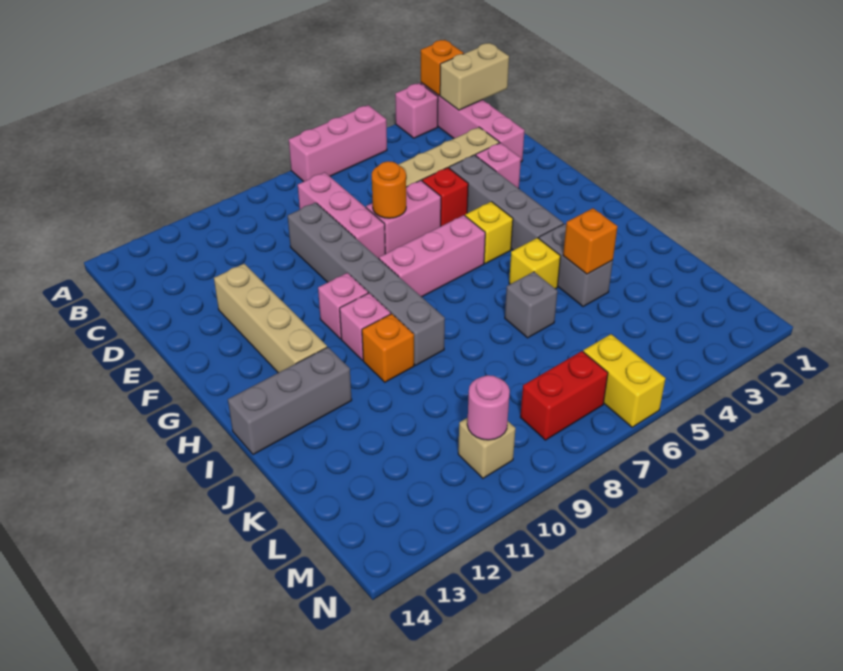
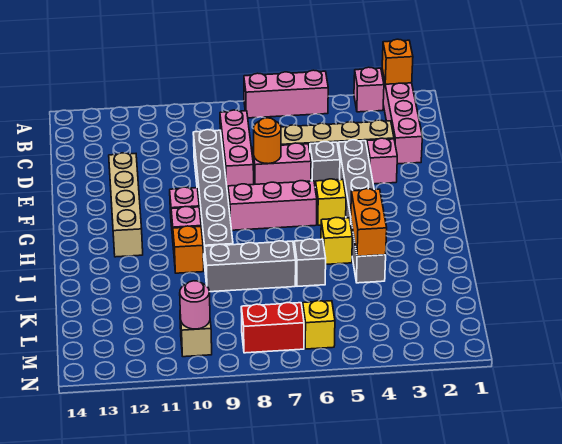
tan 1x2 brick [440,43,509,110] -> none
red 1x1 brick [422,168,468,226] -> grey 1x1 brick [310,142,340,184]
grey 1x3 brick [228,347,352,455] -> grey 1x3 brick moved to [205,241,296,292]
orange 1x1 brick [563,208,618,274] -> orange 1x2 brick [351,189,387,256]
yellow 1x2 brick [583,334,665,427] -> yellow 1x1 brick [303,301,335,349]

